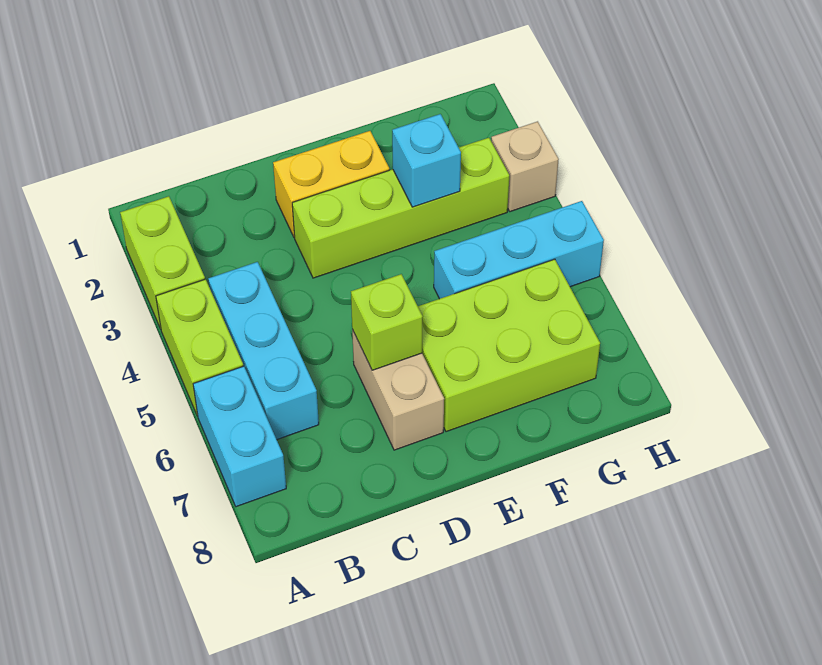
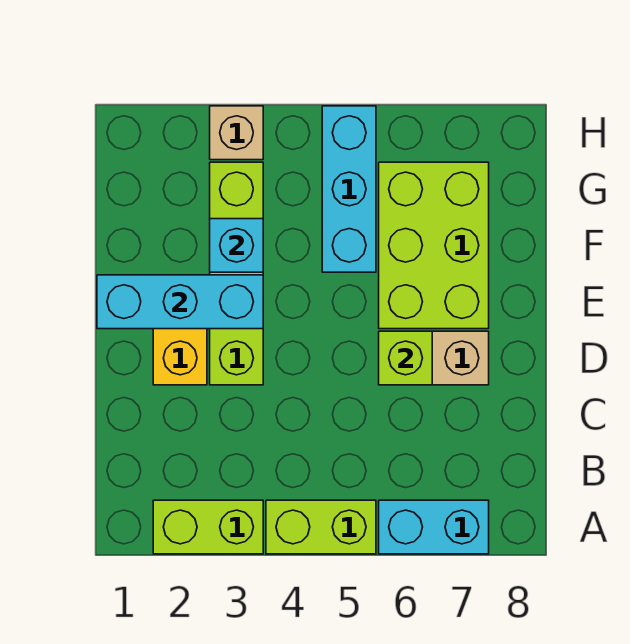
cyan 1x3 brick [208,262,319,439] -> cyan 1x3 brick moved to [97,275,263,329]

